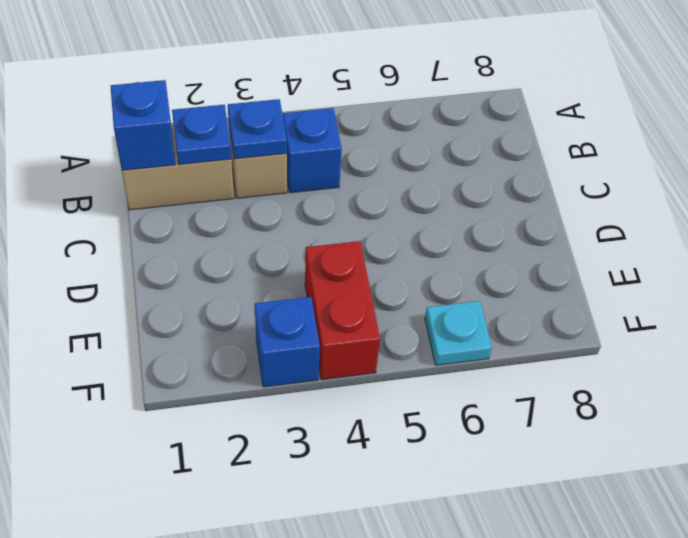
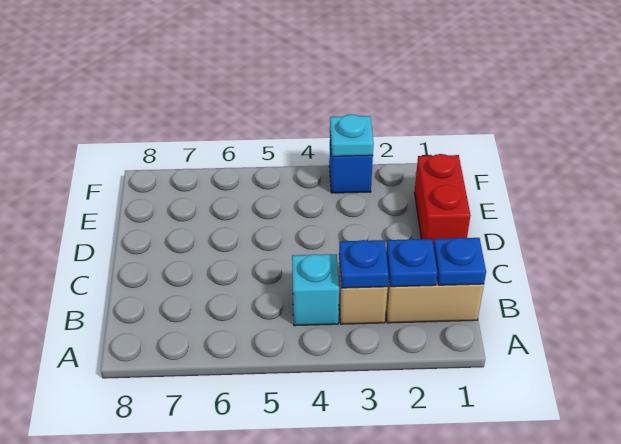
blue 1x1 brick [111,80,175,170] -> blue 1x1 plate [434,238,486,285]
blue 1x1 brick [283,108,342,193] -> cyan 1x1 brick [292,254,339,326]
red 1x2 brick [305,241,380,380] -> red 1x2 brick moved to [415,154,470,247]
cyan 1x1 plate [425,301,492,365] -> cyan 1x1 plate moved to [330,114,374,156]

